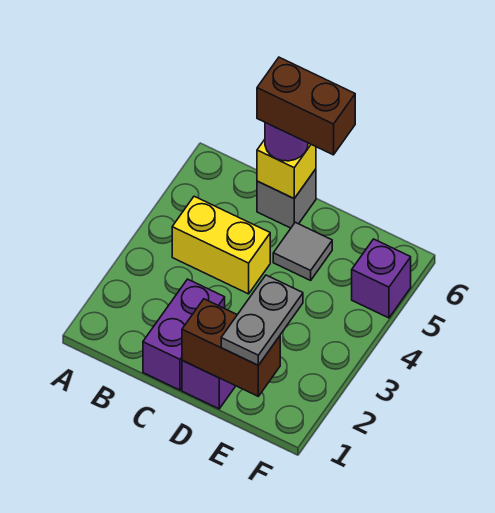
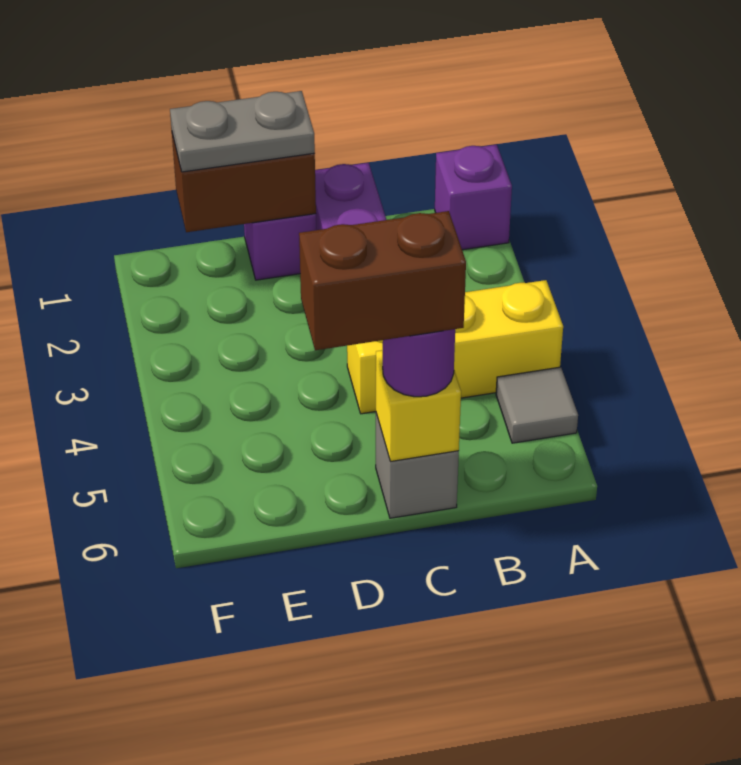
yellow 1x2 brick [172,196,270,294] -> yellow 1x3 brick [347,280,563,414]
grey 1x1 tile [273,222,332,280] -> grey 1x1 tile moved to [496,367,578,443]
grey 1x2 plate [221,275,303,365] -> grey 1x2 plate turned to [170,91,315,172]
purple 1x1 brick [352,239,411,318] -> purple 1x1 brick moved to [435,144,512,250]

